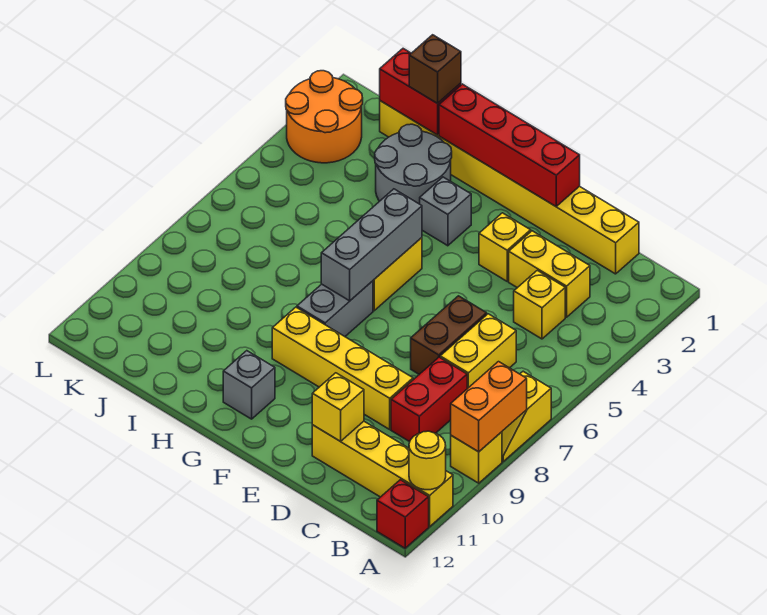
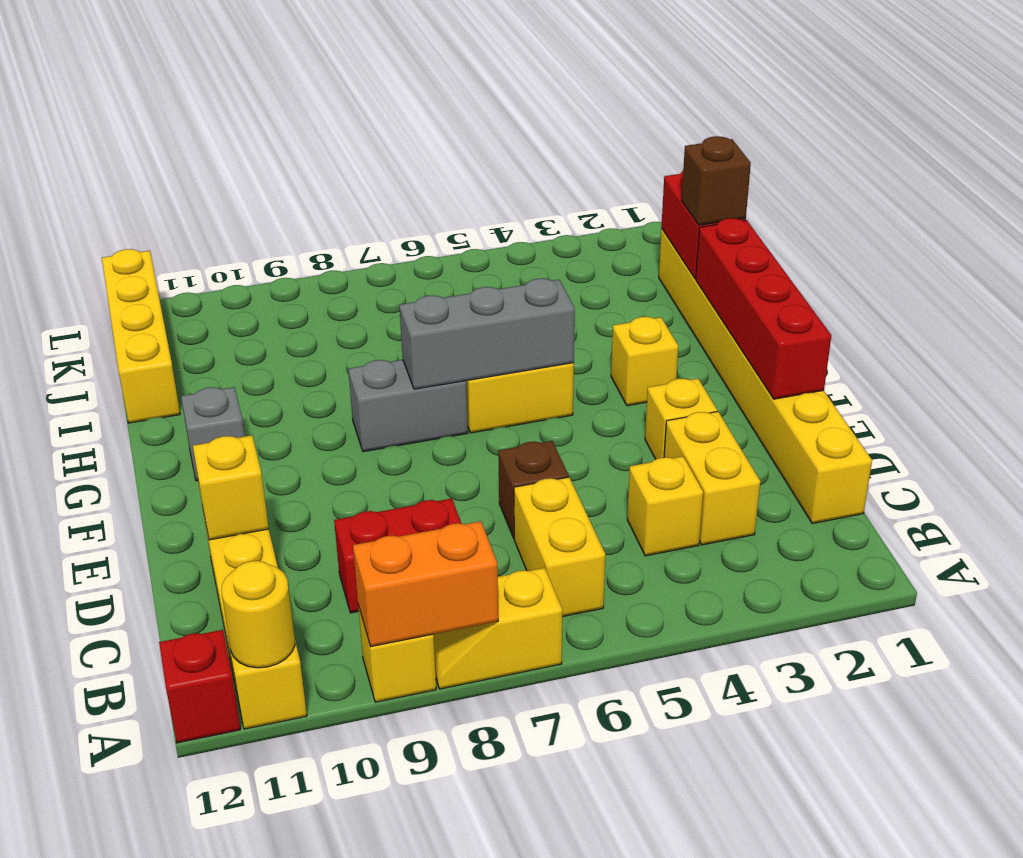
yellow 1x2 brick [440,314,516,389] -> yellow 1x2 brick turned to [514,477,605,617]
brown 1x2 brick [411,296,487,374] -> brown 1x1 brick [498,441,569,538]
yellow 1x4 brick [272,307,413,429] -> yellow 1x4 brick moved to [102,249,180,423]
grey 1x1 brick [420,177,471,246] -> yellow 1x1 brick [611,317,678,406]
grey 2x2 round brick [375,124,452,204] -> none
orange 2x2 round brick [286,71,363,163] -> none

